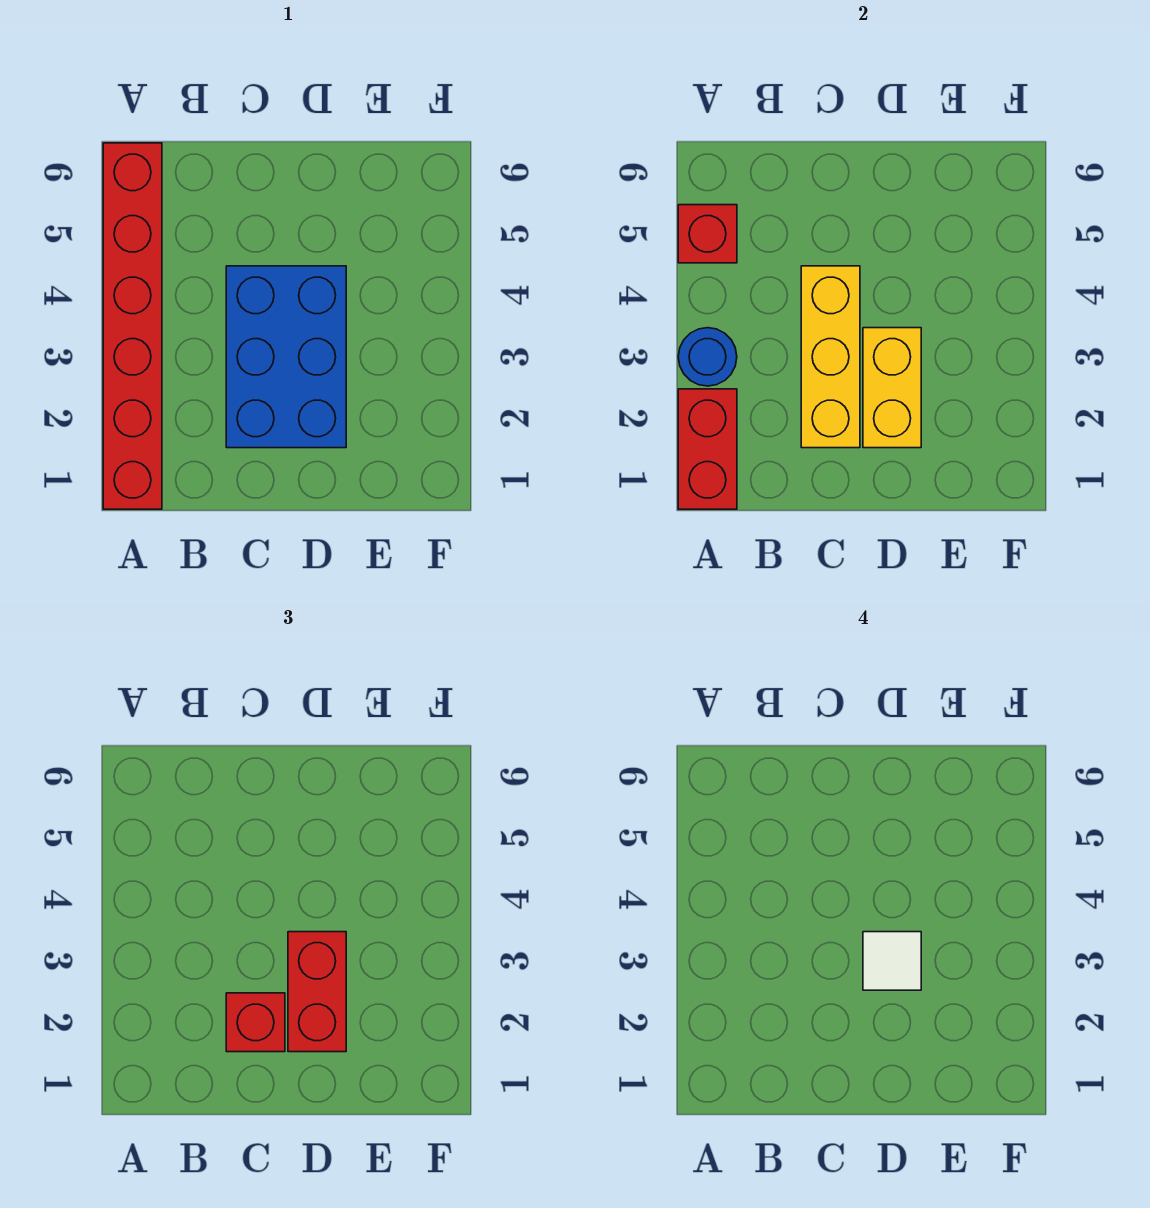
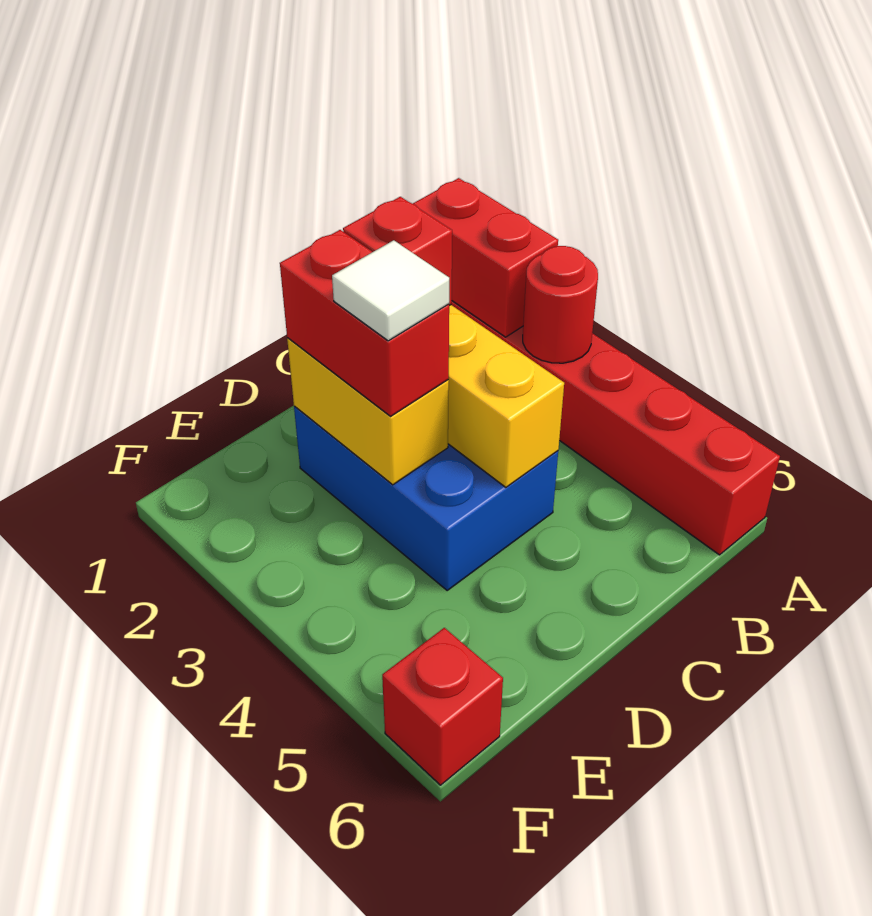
blue 1x1 round brick [678,328,737,386] -> red 1x1 round brick [523,246,598,363]
red 1x1 brick [678,205,737,263] -> red 1x1 brick moved to [382,628,503,785]

